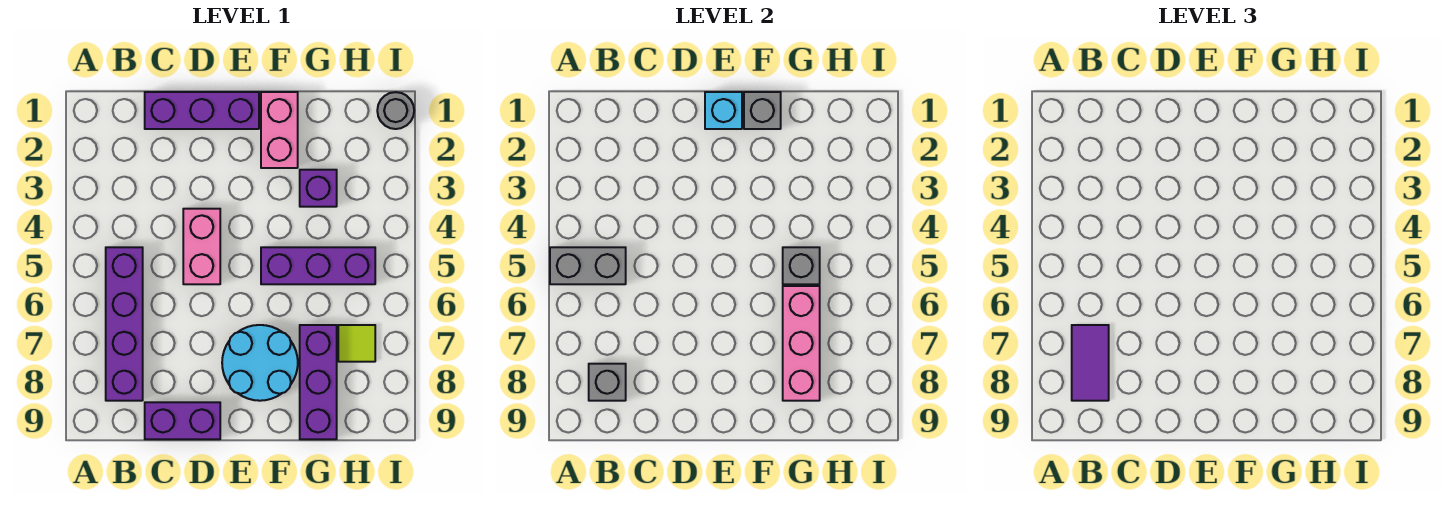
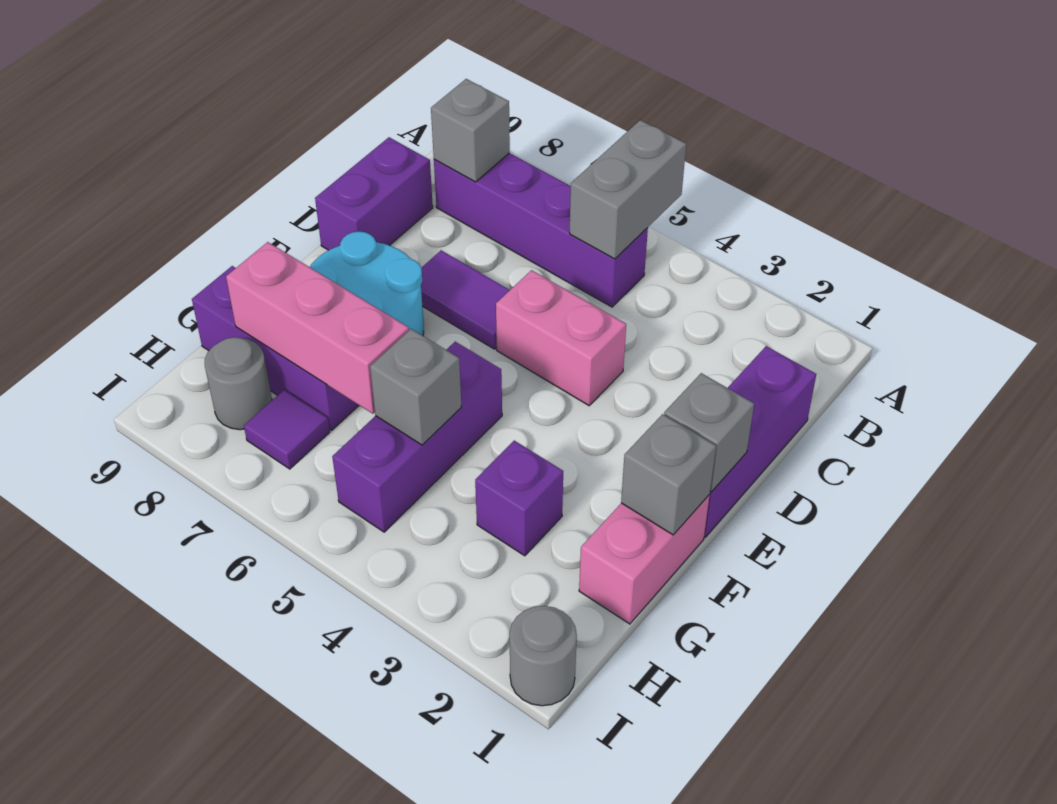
purple 1x2 tile [1072,325,1109,401] -> purple 1x2 tile moved to [421,250,510,349]
cyan 1x1 brick [705,92,742,129] -> grey 1x1 brick [664,373,754,492]
pink 1x2 brick [261,92,298,168] -> pink 1x2 brick turned to [579,495,710,624]
lime 1x1 tile [338,325,375,362] -> purple 1x1 tile [244,390,330,469]
none -> grey 1x1 round brick [205,337,272,430]

